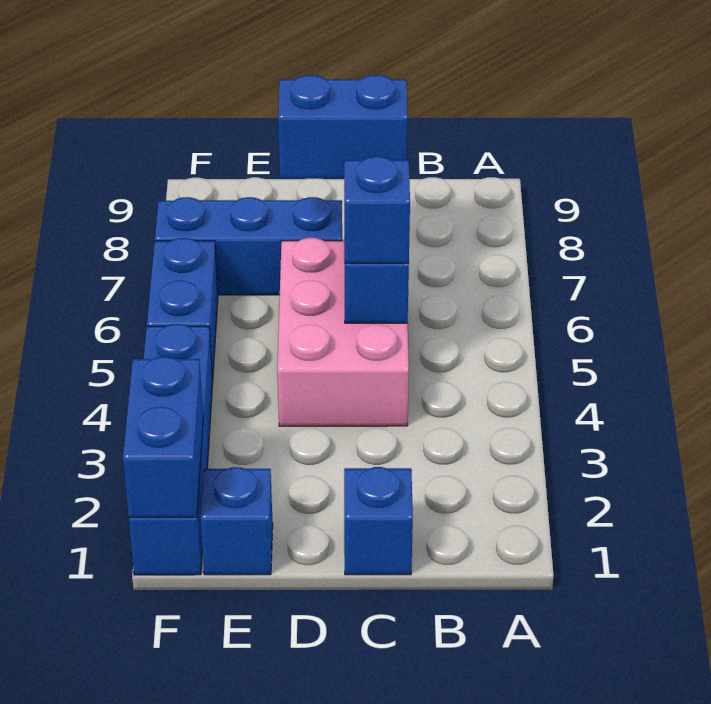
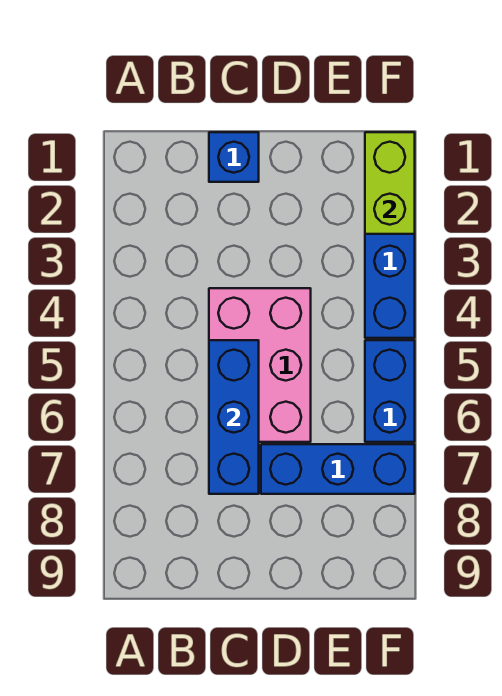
blue 1x1 brick [344,156,410,263] -> none
blue 1x2 brick [278,75,408,179] -> none
blue 1x1 brick [201,467,273,575] -> none
blue 1x2 brick [123,357,203,517] -> lime 1x2 brick [365,132,415,234]

